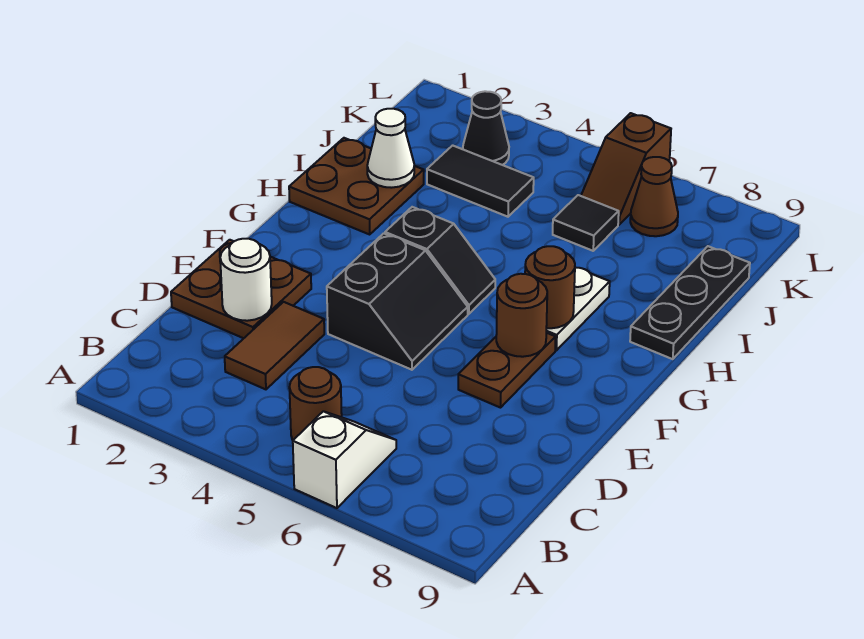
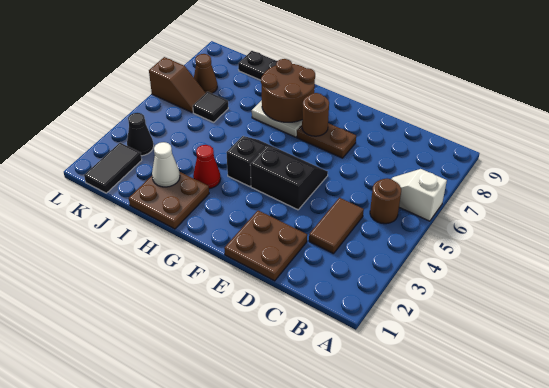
brown 1x2 tile [225,302,324,389] -> brown 1x2 tile turned to [309,198,364,254]
white 1x1 round brick [220,239,272,321] -> none
brown 1x1 round brick [525,246,575,328] -> brown 2x2 round brick [261,59,315,122]
none -> red 1x1 cone [193,145,221,189]
black 1x2 tile [427,145,534,217] -> black 1x2 tile moved to [84,143,142,193]

